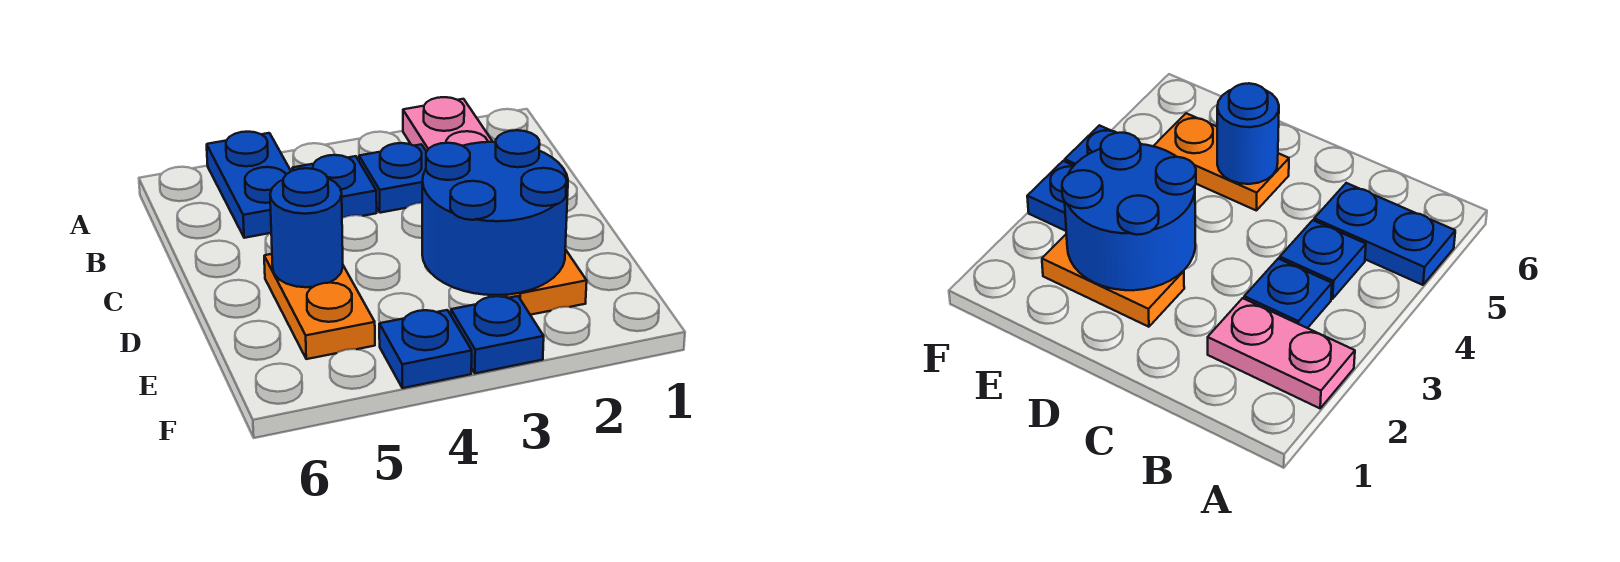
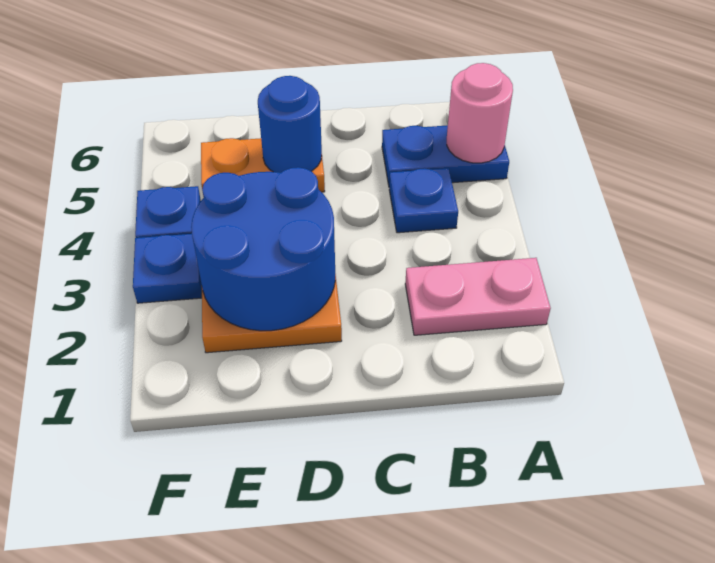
none -> pink 1x1 round brick [447,63,513,163]
blue 1x1 plate [359,143,426,213] -> none

